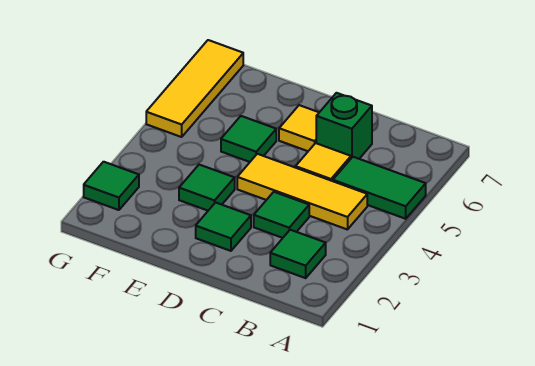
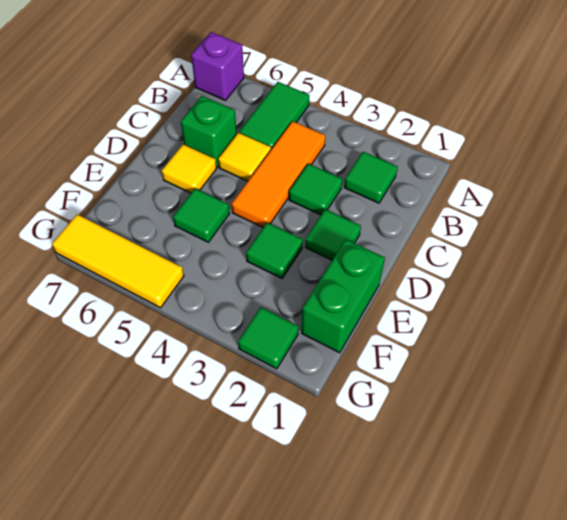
none -> purple 1x1 brick [191,32,244,100]
yellow 1x3 tile [237,154,367,230] -> orange 1x3 tile [232,121,325,227]
none -> green 1x2 brick [301,239,385,353]

